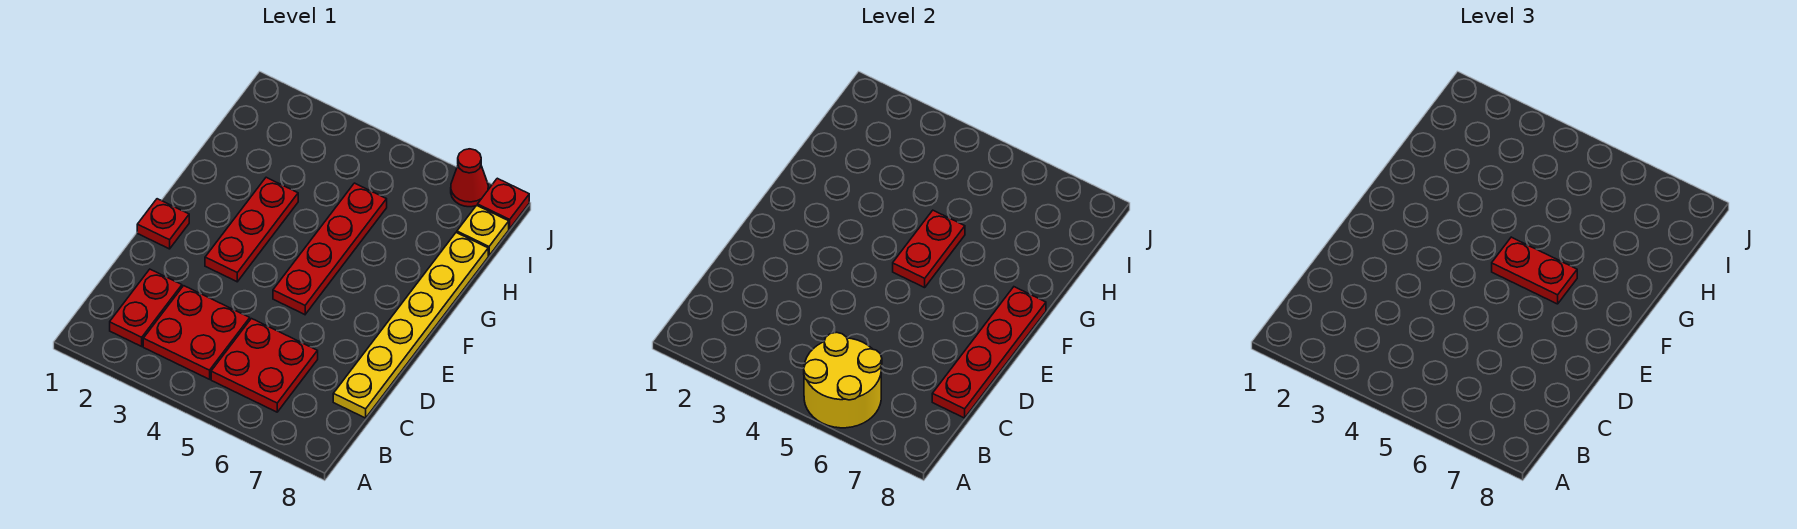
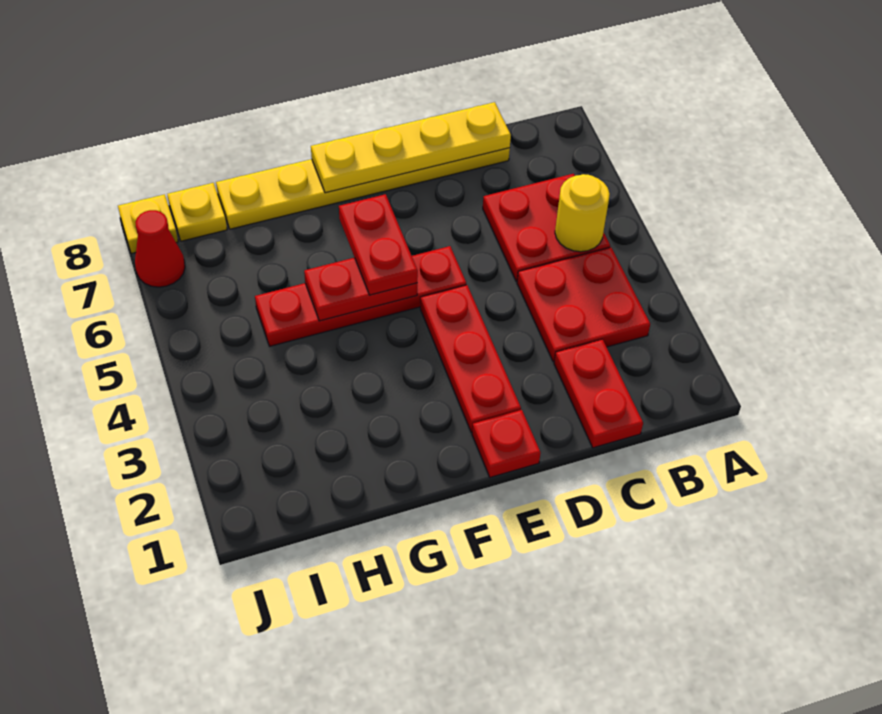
yellow 2x2 round brick [804,332,882,428] -> yellow 1x1 round brick [555,174,610,252]
red 1x2 plate [110,269,182,346] -> red 1x2 plate turned to [554,339,643,448]
red 1x4 plate [932,287,1046,418] -> yellow 1x4 plate [311,102,511,193]
red 1x3 plate [205,177,298,282] -> red 1x3 plate turned to [420,285,521,433]
red 1x1 plate [477,178,529,229] -> yellow 1x1 plate [118,194,178,254]

